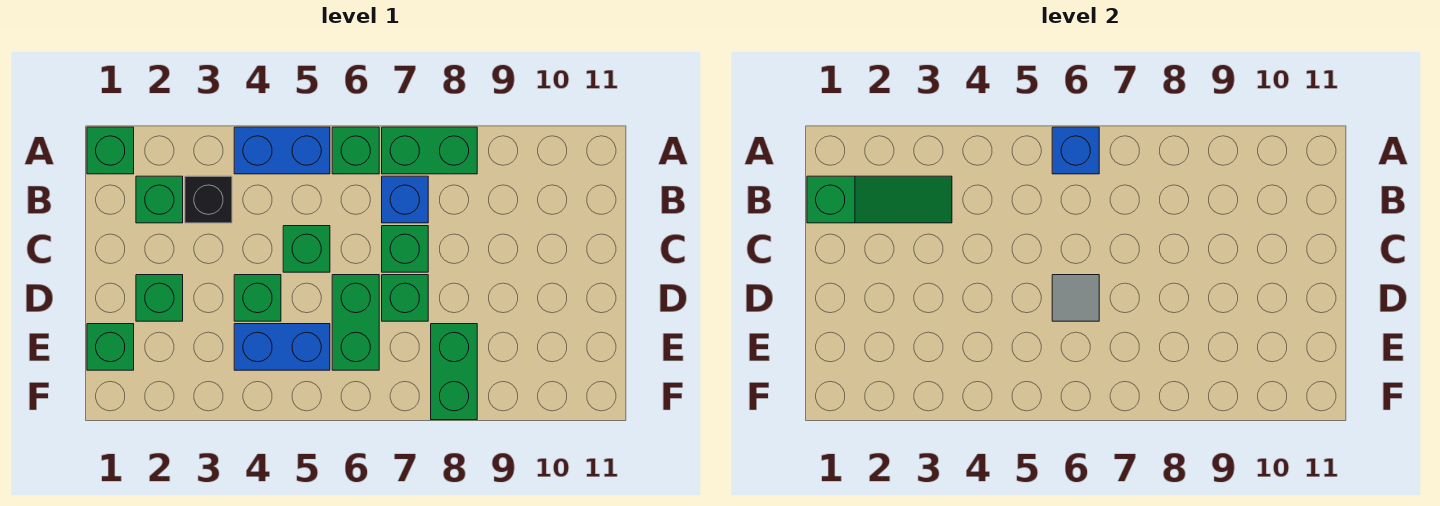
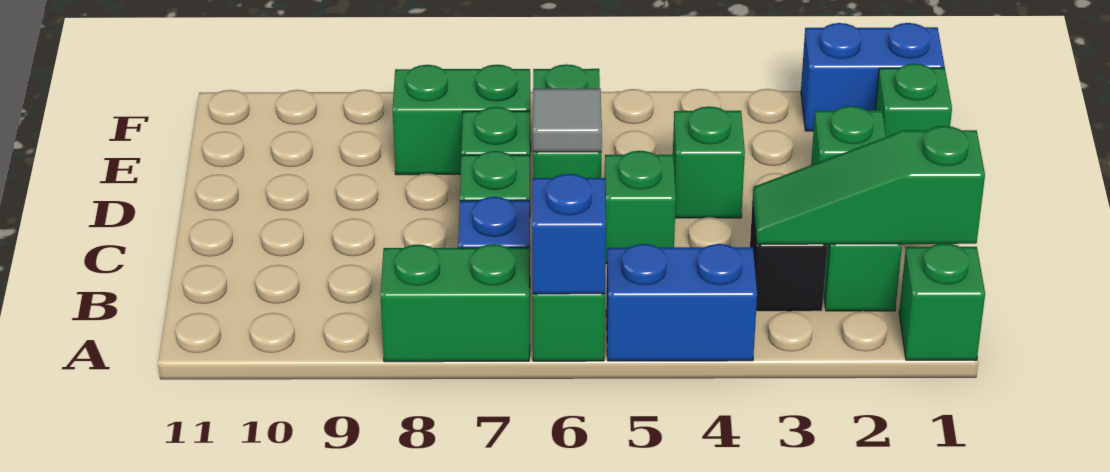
blue 1x2 brick [234,324,330,370] -> blue 1x2 brick moved to [801,23,945,131]
green 1x2 brick [431,324,477,420] -> green 1x2 brick turned to [393,65,531,175]

